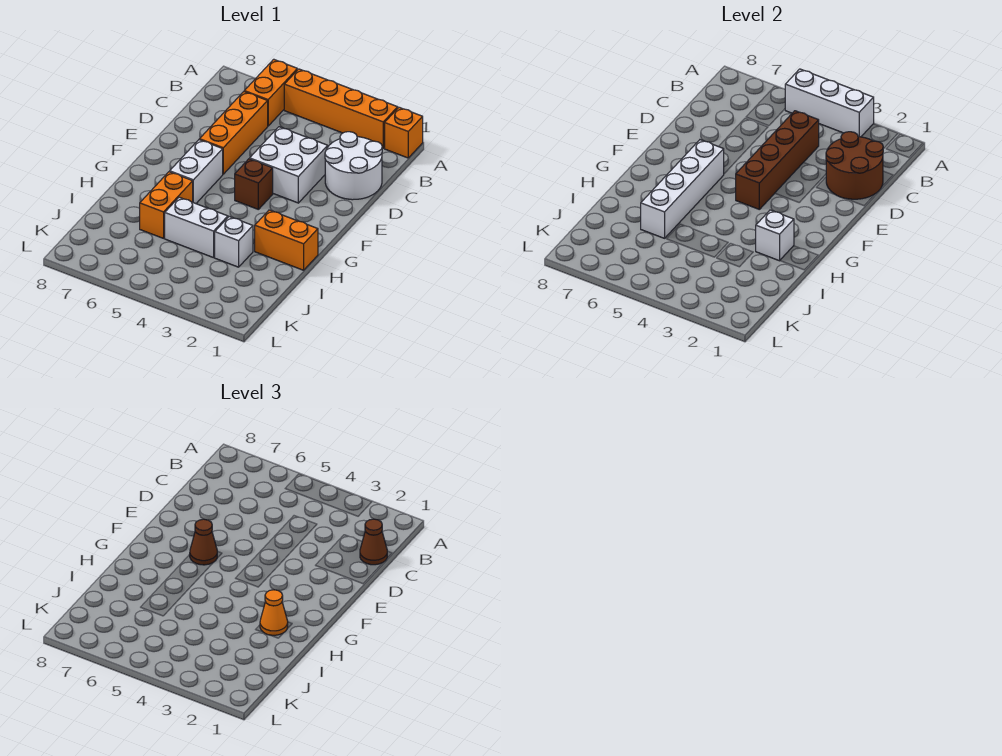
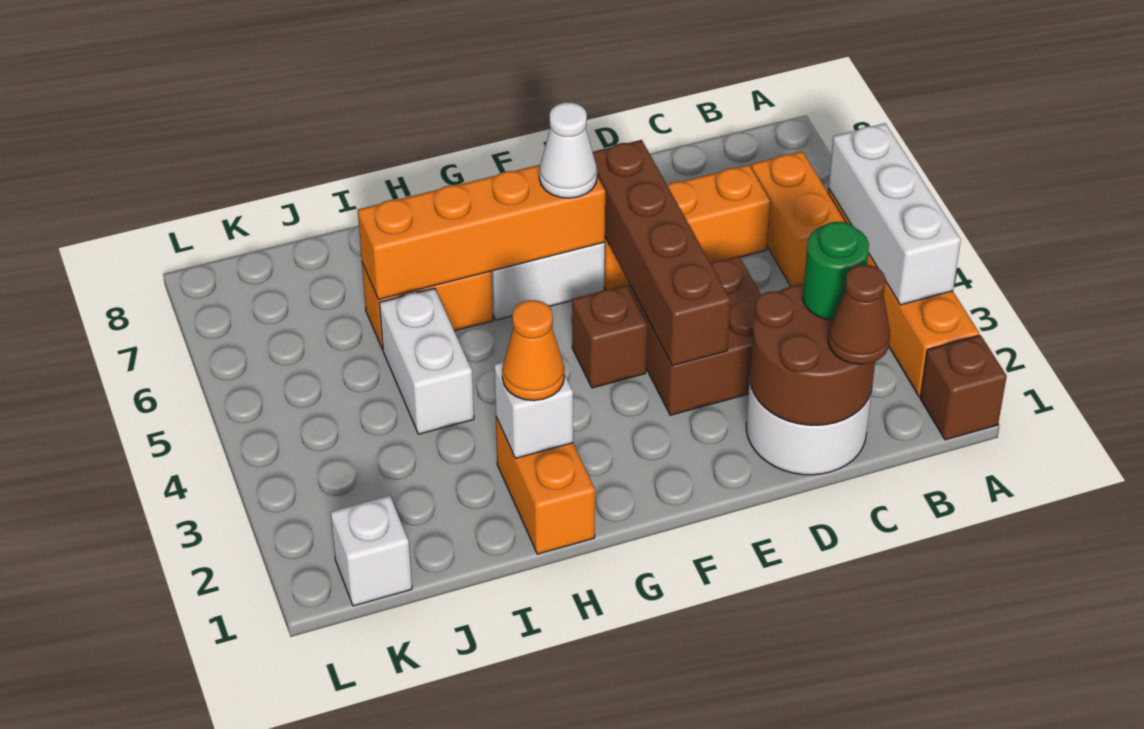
orange 1x1 brick [385,107,423,158] -> brown 1x1 brick [920,335,1007,440]
orange 1x2 brick [244,59,297,126] -> orange 1x2 brick turned to [751,151,846,286]
none -> green 1x1 round brick [803,222,869,320]
brown 1x4 brick [736,111,819,209] -> brown 1x4 brick turned to [593,140,731,366]
white 2x2 brick [250,127,328,203] -> brown 2x2 brick [629,256,761,415]
white 1x4 brick [641,140,724,238] -> orange 1x4 brick [358,165,605,300]
brown 1x1 cone [190,519,217,565] -> white 1x1 cone [539,102,597,198]
white 1x1 brick [215,217,253,267] -> white 1x1 brick moved to [331,496,412,606]

